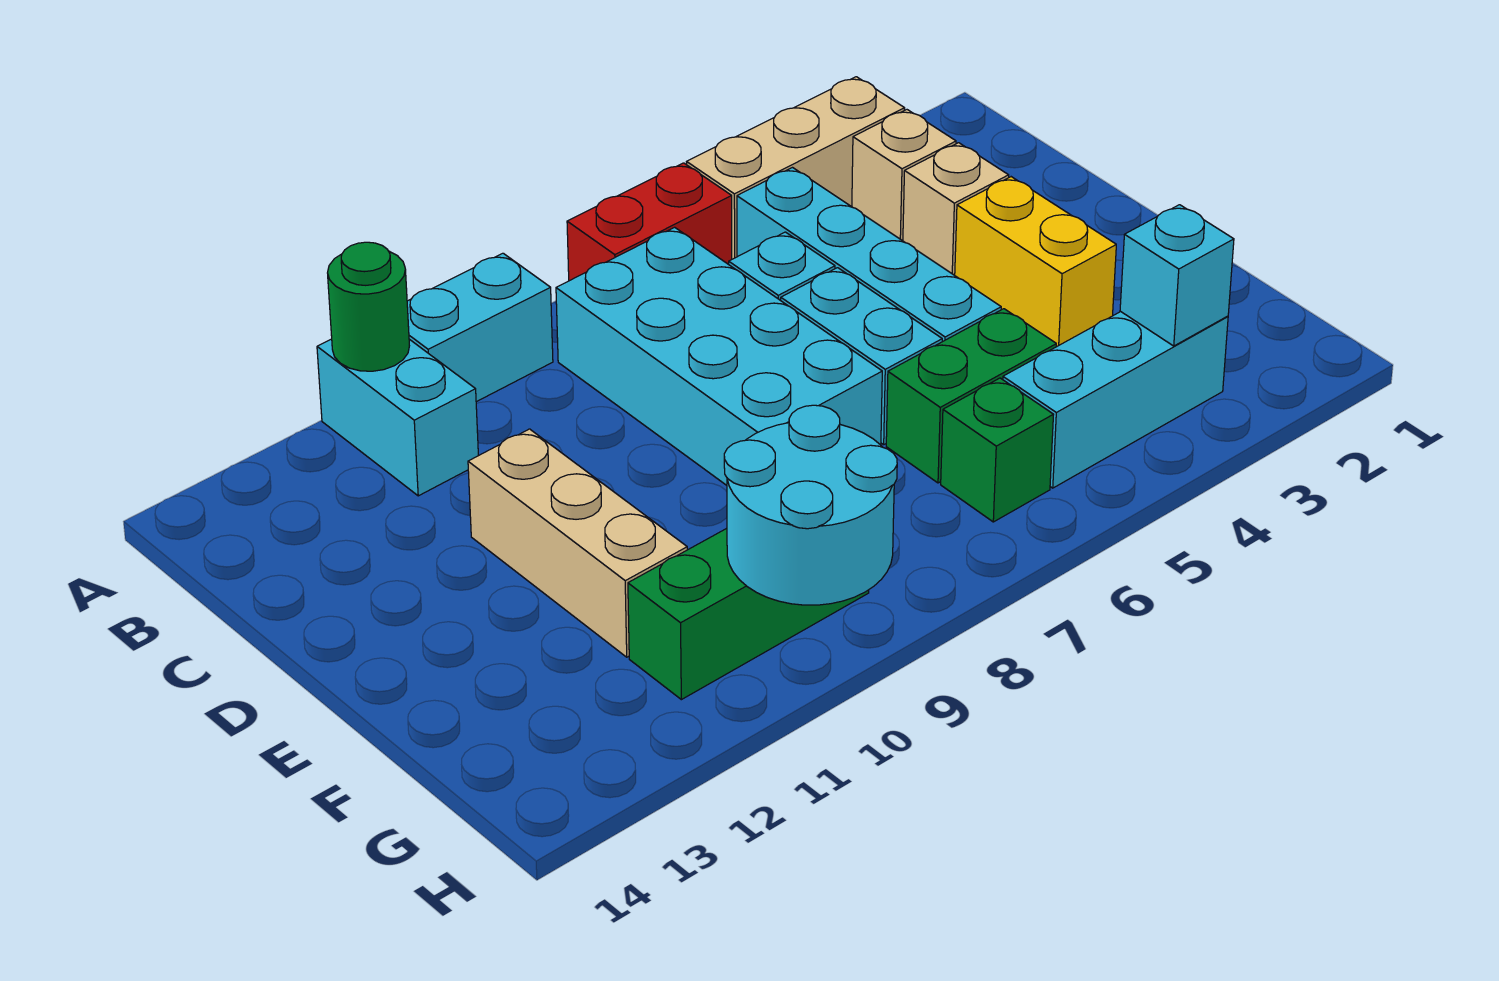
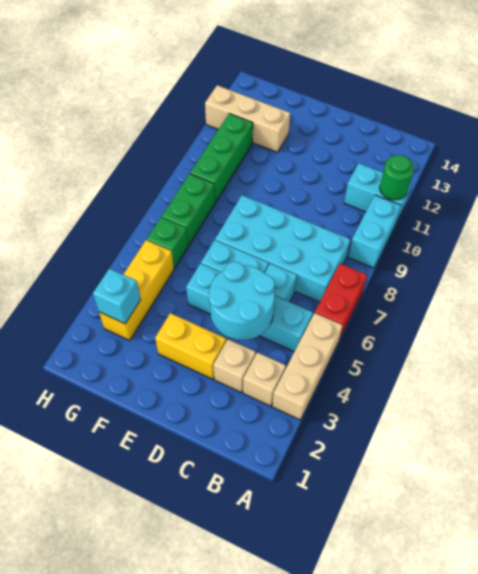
tan 1x3 brick [468,429,687,657] -> tan 1x3 brick moved to [205,85,290,152]
green 1x2 brick [886,309,1056,483] -> green 1x2 brick moved to [162,174,215,246]
cyan 1x3 brick [1003,312,1228,488] -> yellow 1x3 brick [99,240,174,340]
cyan 2x2 round brick [724,405,897,605] -> cyan 2x2 round brick moved to [209,262,275,340]

